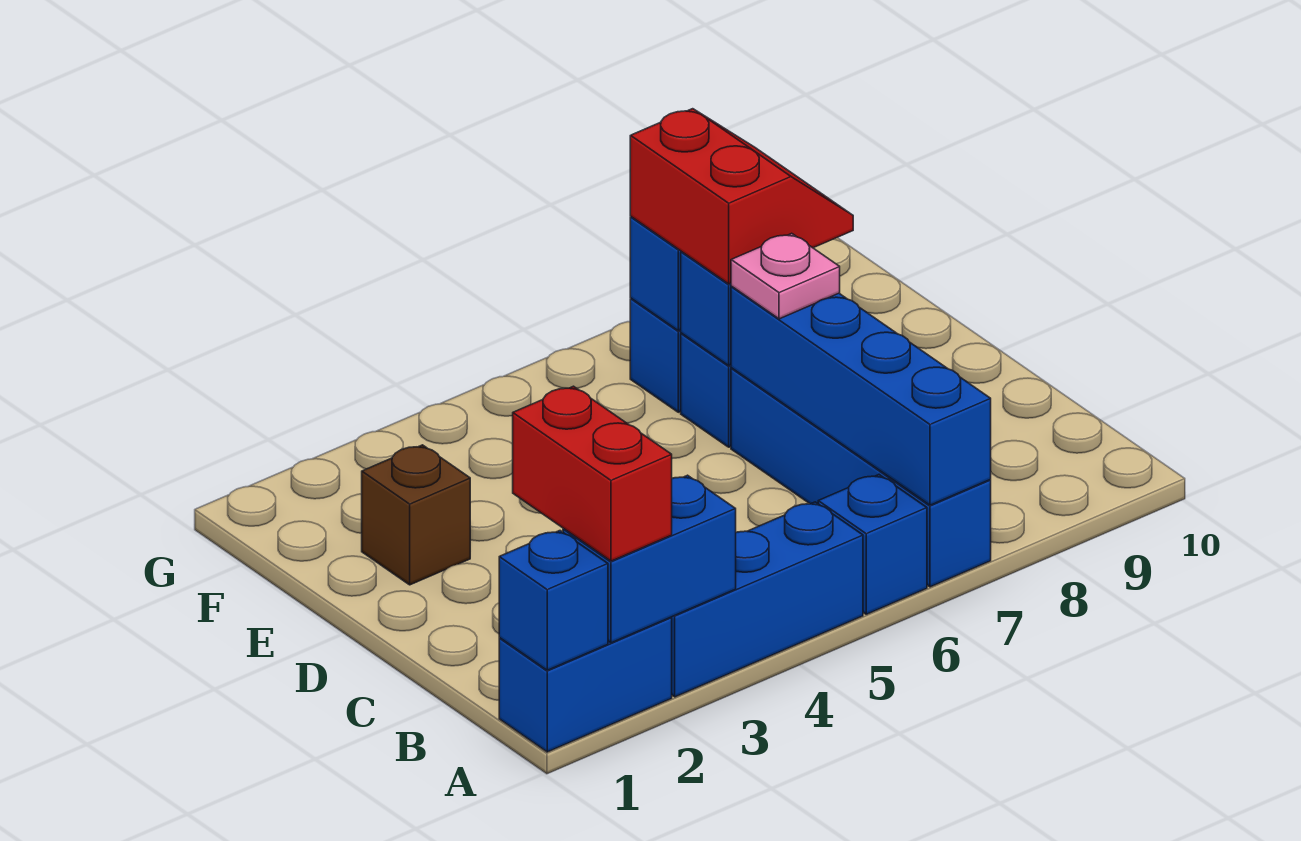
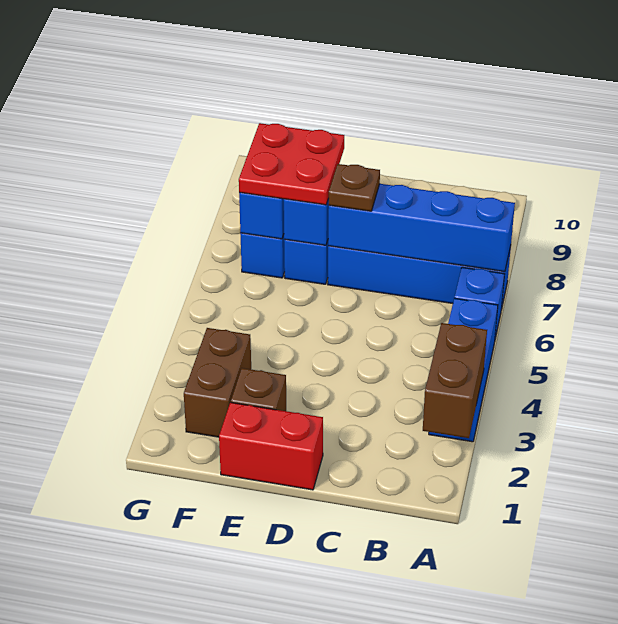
blue 1x2 brick [499,617,672,752] -> none
blue 1x1 brick [499,531,608,670] -> none
blue 1x2 brick [563,475,736,643] -> brown 1x2 brick [423,323,487,438]
red 1x2 brick [513,386,672,561] -> red 1x2 brick moved to [219,402,323,490]
pink 1x1 plate [731,233,840,319] -> brown 1x1 plate [329,164,380,211]
red 2x2 slope [630,109,853,284] -> red 2x2 plate [239,123,344,205]
none -> brown 1x2 brick [184,328,251,437]

